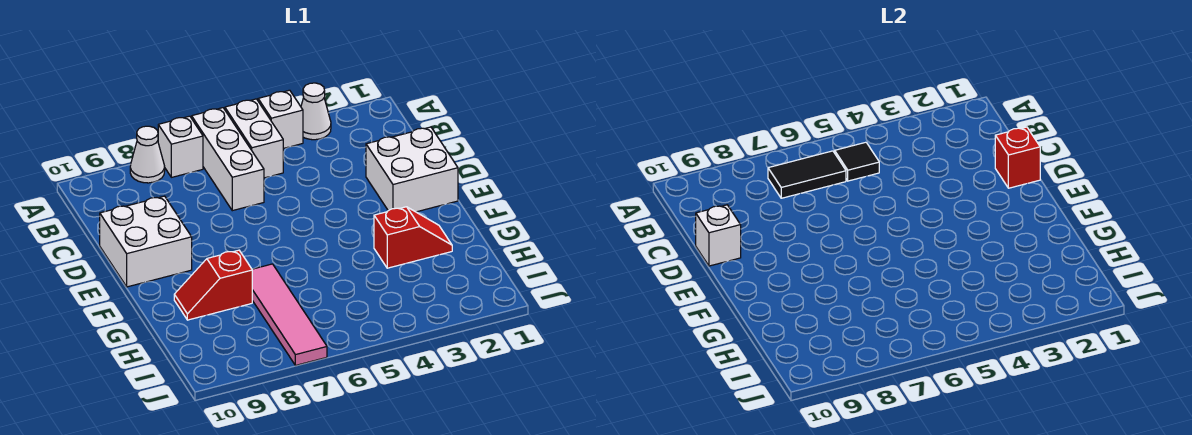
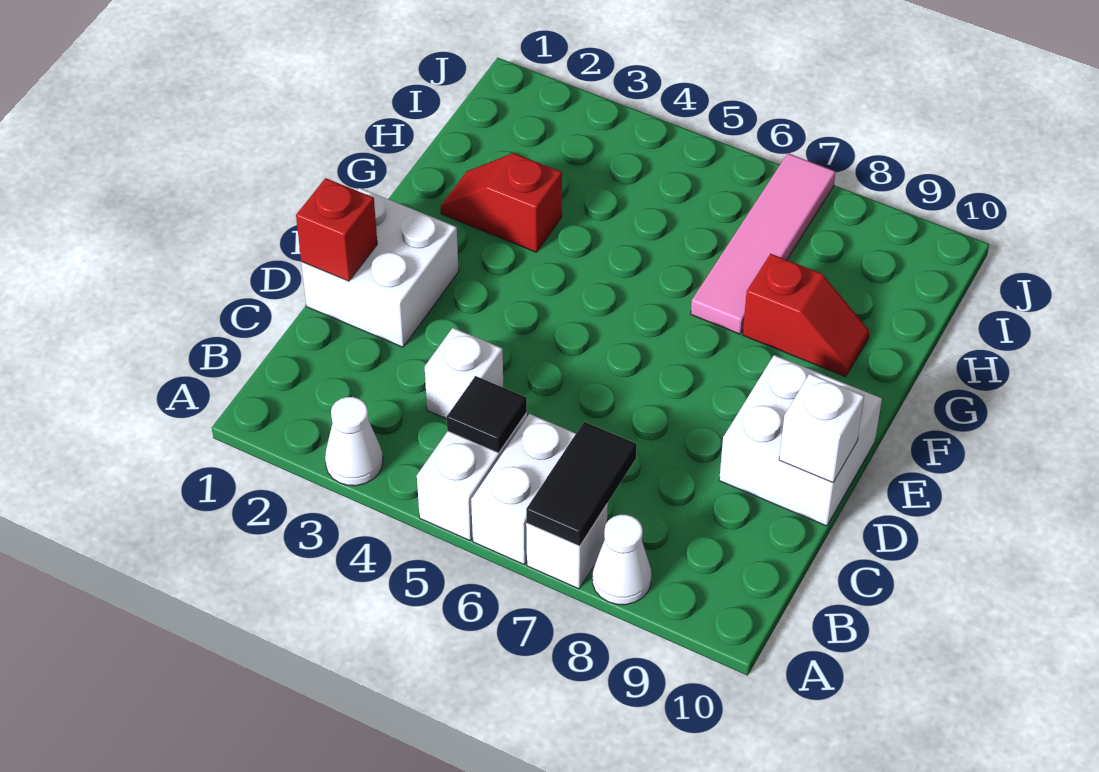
white 1x1 brick [258,90,303,148] -> white 1x1 brick moved to [425,328,503,419]
white 1x3 brick [192,108,264,211] -> white 1x2 brick [471,414,576,564]
black 1x2 tile [768,151,846,198] -> black 1x2 tile turned to [526,422,637,546]

